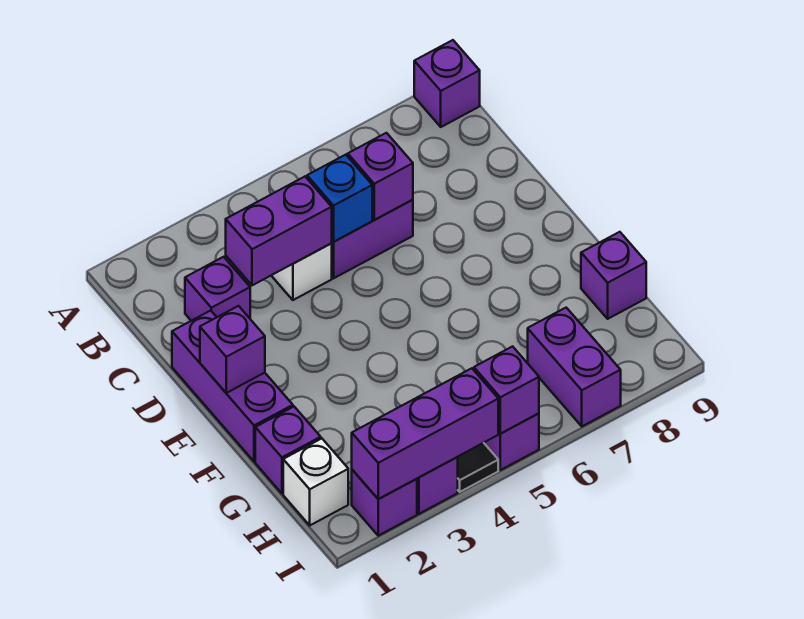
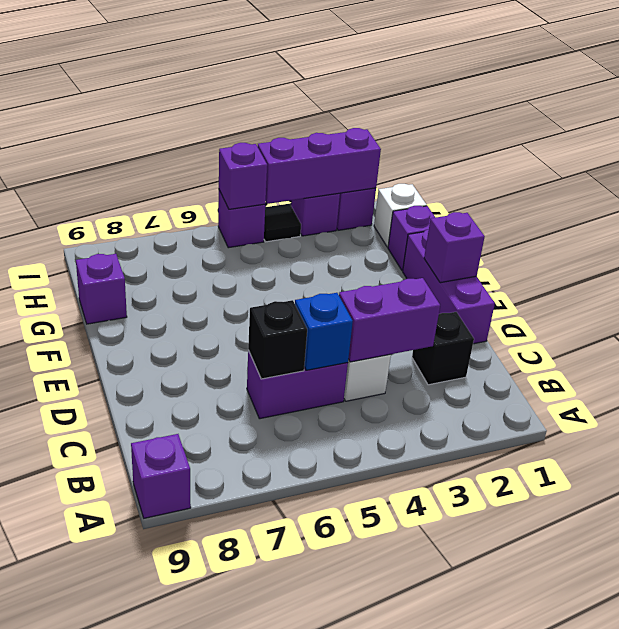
purple 1x1 brick [185,257,250,321] -> black 1x1 brick [412,312,474,385]
purple 1x1 brick [348,133,413,220] -> black 1x1 brick [248,300,307,379]
purple 1x2 brick [528,308,621,426] -> none

